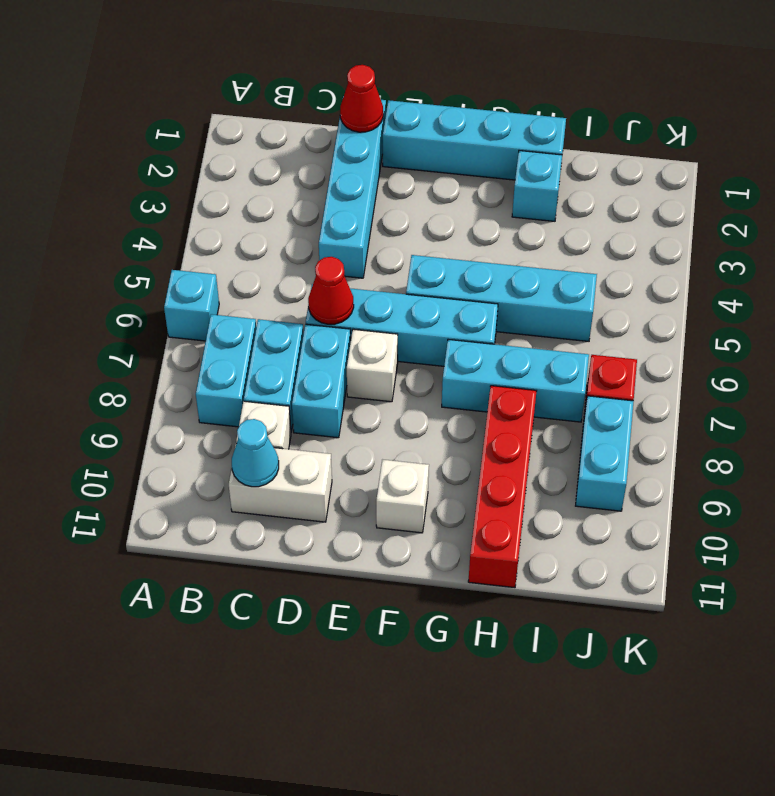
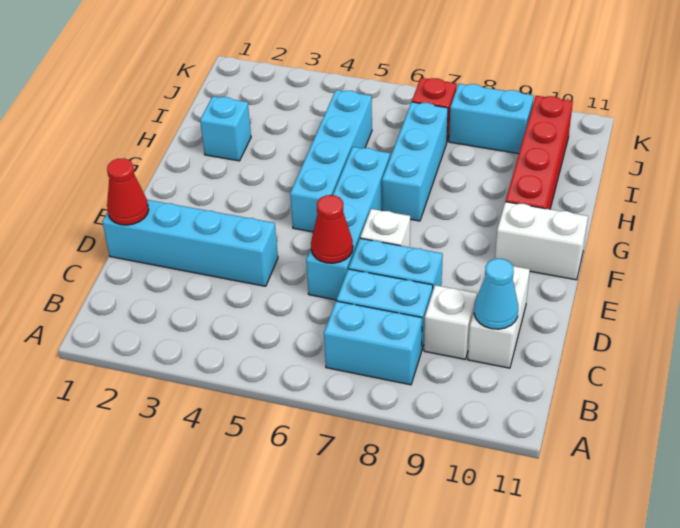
cyan 1x1 brick [164,270,219,341] -> none
cyan 1x4 brick [383,100,566,180] -> none
white 1x1 brick [376,460,429,533] -> white 1x2 brick [495,202,588,280]
red 1x4 brick [468,386,536,588] -> red 1x4 brick turned to [506,96,573,209]

